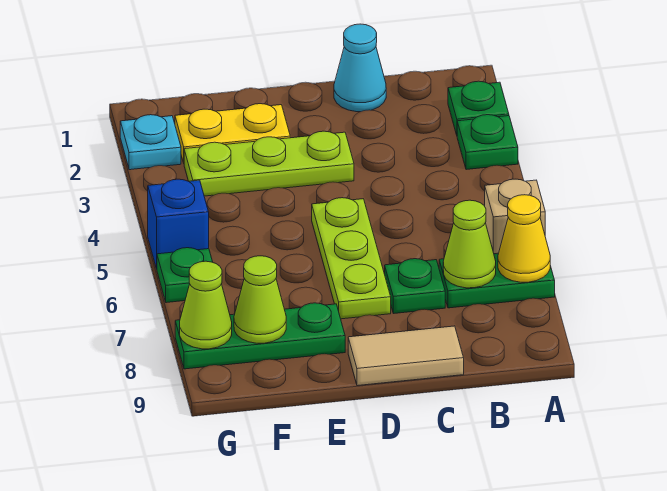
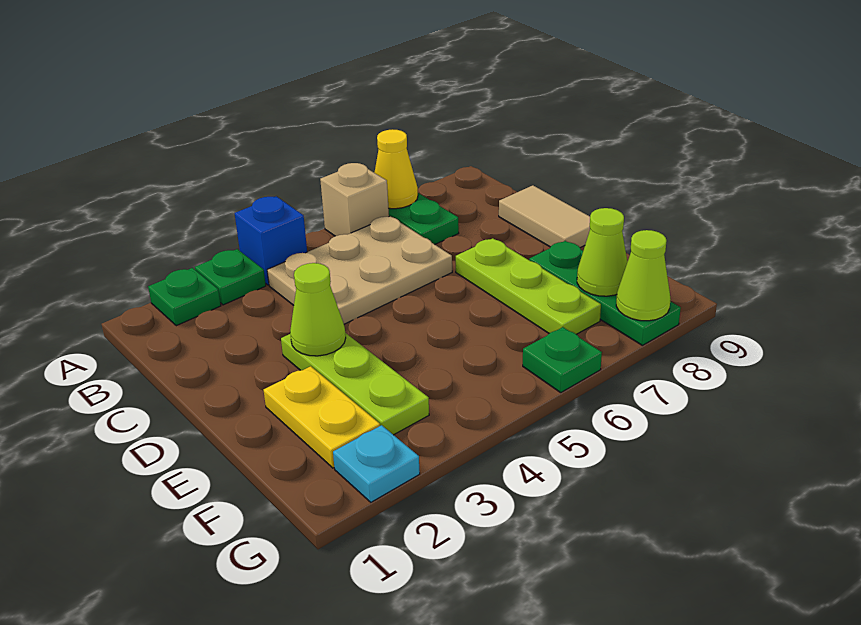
none -> tan 2x3 plate [267,216,452,324]
lime 1x1 cone [443,200,496,288] -> lime 1x1 cone moved to [290,263,346,356]
cyan 1x1 cone [334,24,386,112] -> none
green 1x1 plate [385,259,445,314] -> none
lime 1x3 plate [312,198,391,319] -> lime 1x3 plate turned to [456,238,601,334]
blue 1x1 brick [148,179,209,269] -> blue 1x1 brick moved to [235,196,307,285]

